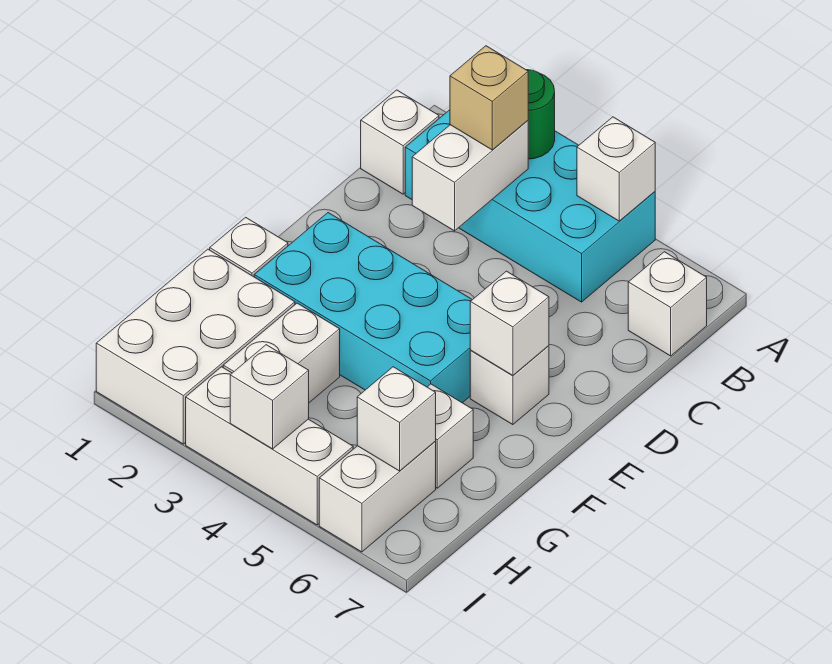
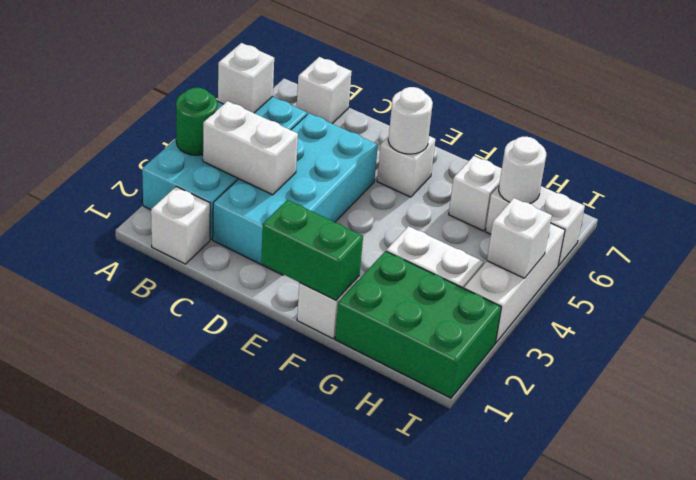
tan 1x1 brick [450,46,528,150] -> none
none -> green 1x2 brick [261,200,363,300]
cyan 2x4 brick [254,213,472,403] -> cyan 2x4 brick moved to [213,113,378,275]
white 1x1 brick [470,271,549,375] -> white 1x1 round brick [388,87,433,154]
white 2x3 brick [96,249,295,444] -> green 2x3 brick [335,251,501,398]
white 1x1 brick [357,367,436,471] -> white 1x1 round brick [499,137,546,203]

